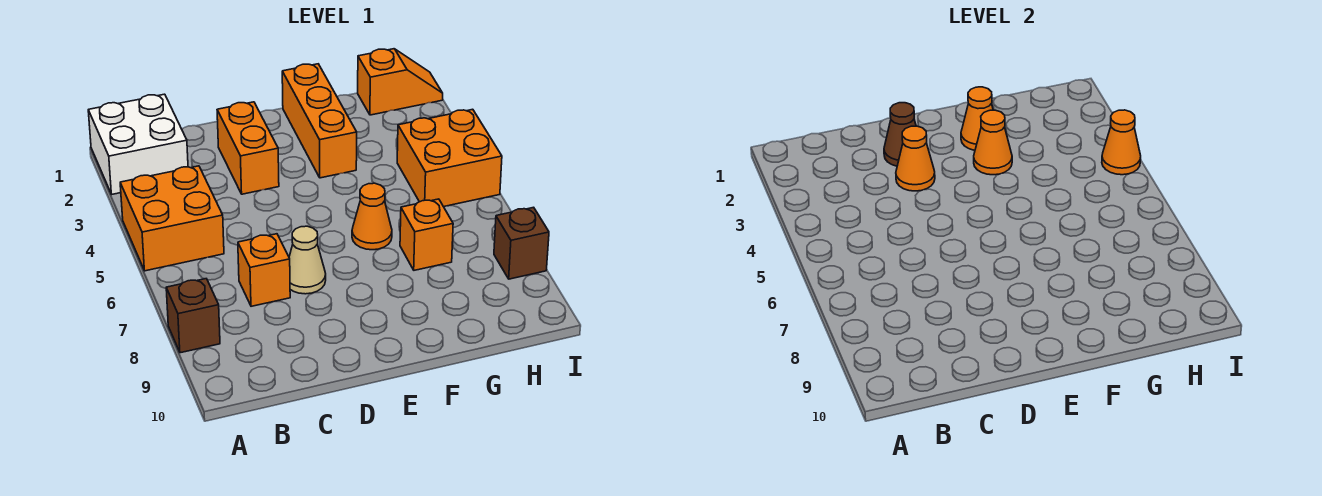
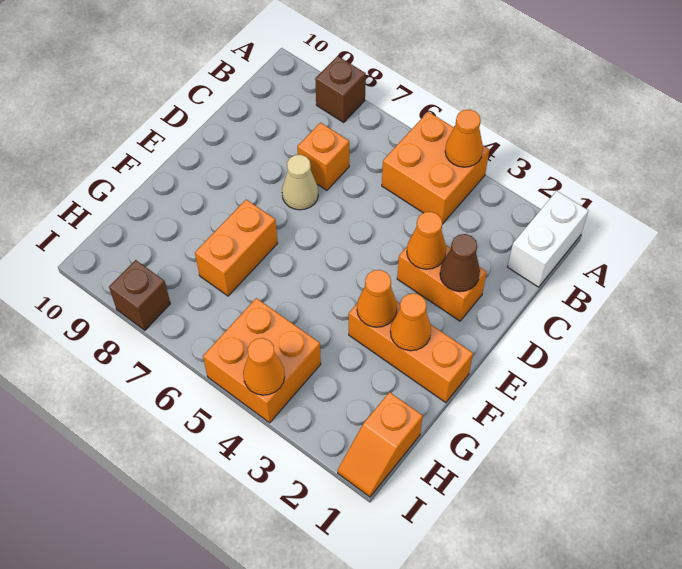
white 2x2 brick [88,94,188,194] -> white 1x2 brick [508,191,589,287]
orange 1x1 cone [352,183,392,250] -> orange 1x1 cone moved to [445,109,483,167]
orange 1x1 brick [400,199,453,270] -> orange 1x2 brick [195,200,278,296]

